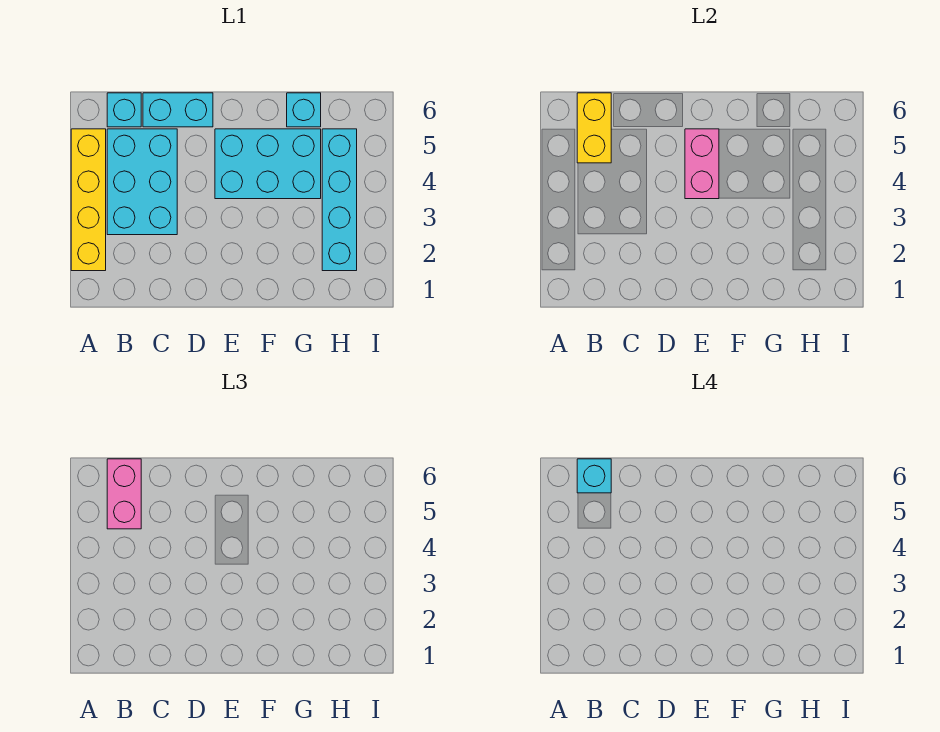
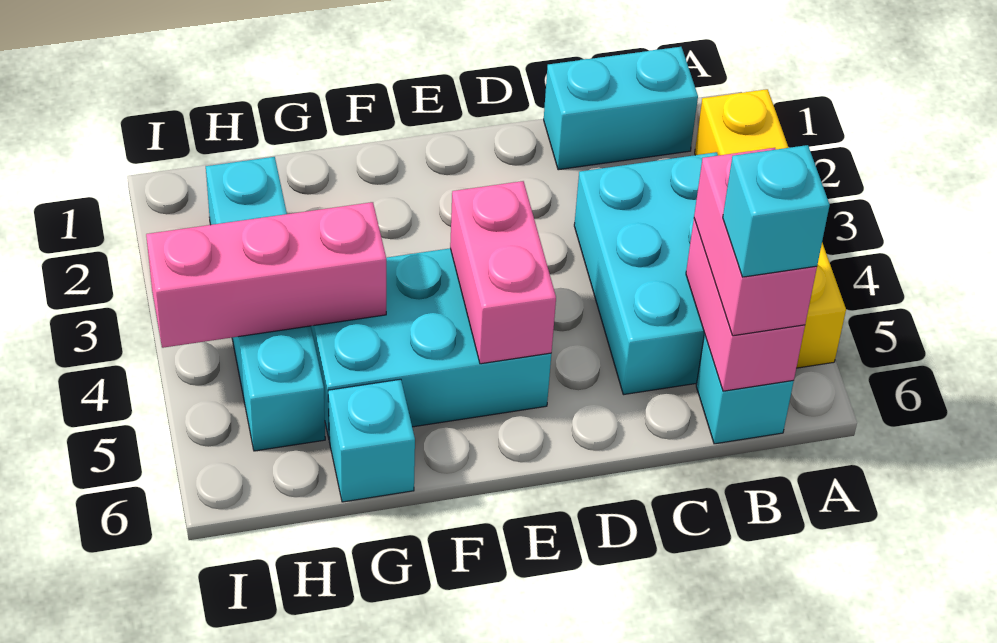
yellow 1x2 brick [577,93,611,163] -> pink 1x2 brick [686,219,805,391]
cyan 1x2 brick [143,93,213,127] -> cyan 1x2 brick moved to [544,47,698,170]
none -> pink 1x3 brick [146,202,386,348]

